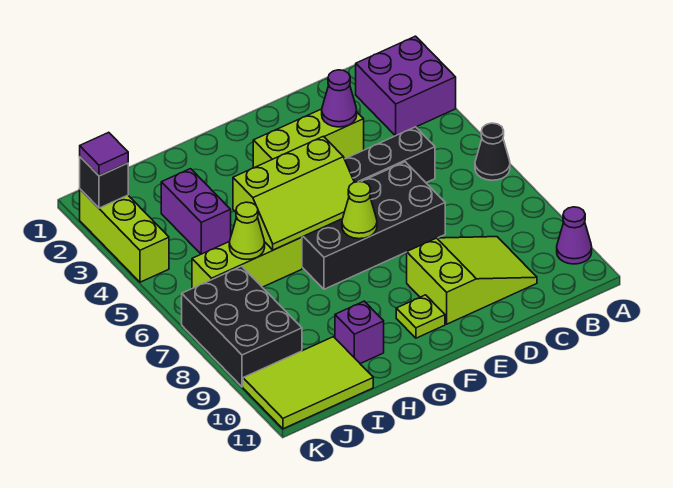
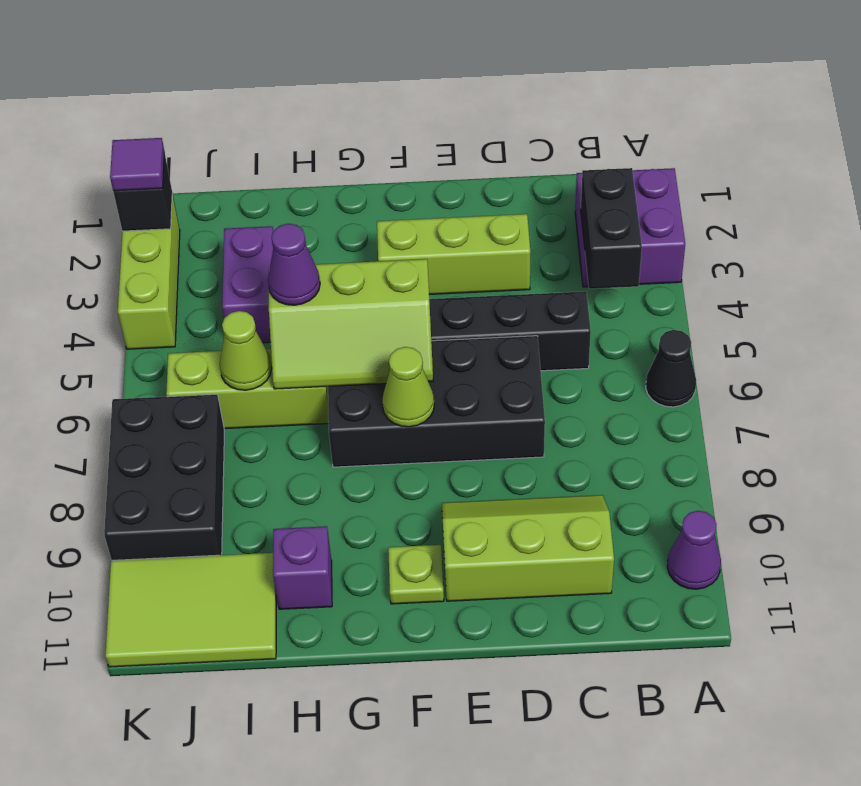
none -> black 1x2 brick [581,168,642,289]
lime 2x3 slope [407,237,537,324] -> lime 2x3 slope turned to [442,495,614,601]
purple 1x1 cone [322,70,357,127] -> purple 1x1 cone moved to [268,224,320,305]

